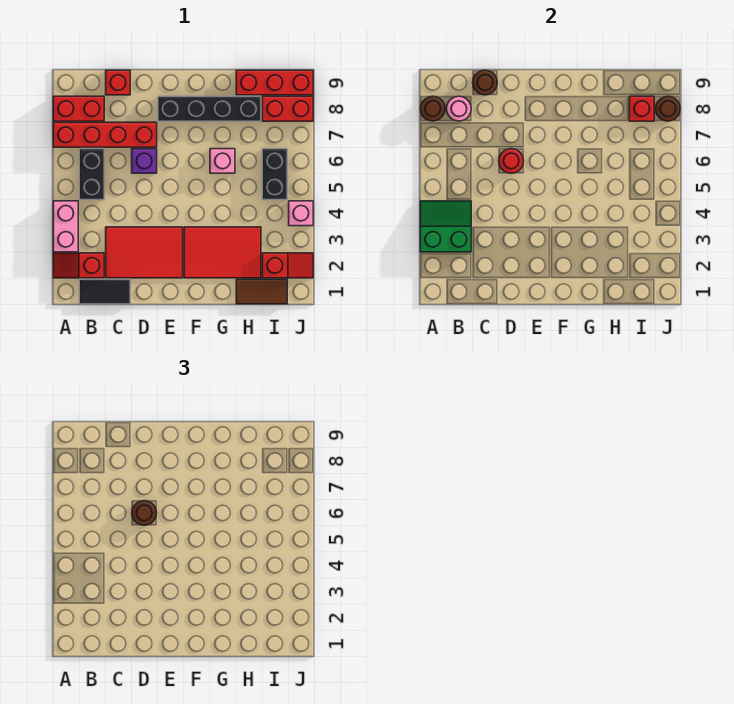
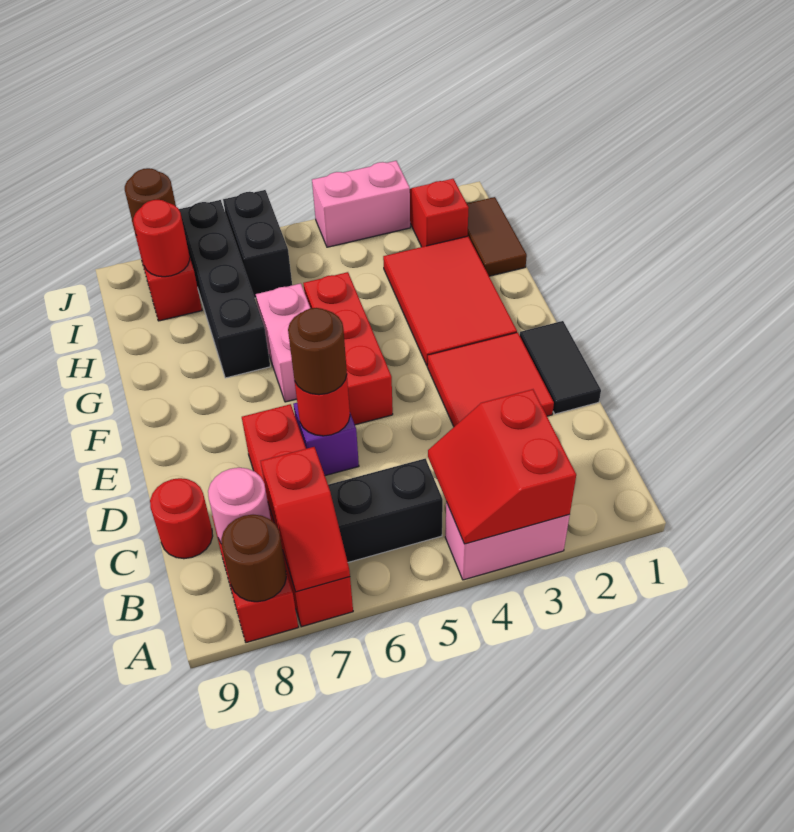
red 1x2 slope [53,253,104,278] -> red 1x2 slope moved to [261,447,350,592]
green 2x2 slope [420,201,471,252] -> red 2x2 slope [428,389,576,544]
black 1x2 tile [79,279,130,304] -> black 1x2 tile moved to [520,321,601,414]
red 2x3 tile [106,227,183,278] -> red 2x2 tile [427,332,554,427]
red 1x1 brick [106,70,130,95] -> red 1x1 round brick [150,478,213,559]
brown 1x1 round brick [473,70,497,95] -> none
black 1x4 brick [158,96,261,121] -> black 1x4 brick moved to [179,200,270,378]
pink 1x1 brick [210,149,235,173] -> pink 1x2 brick [256,283,310,402]
red 1x3 brick [236,70,313,95] -> red 1x3 brick moved to [303,272,393,425]
black 1x2 brick [262,149,287,200] -> black 1x2 brick turned to [223,190,292,298]
red 1x1 brick [629,96,654,121] -> red 1x1 round brick [133,200,190,277]
pink 1x1 brick [289,201,313,226] -> pink 1x2 brick [312,161,410,247]

